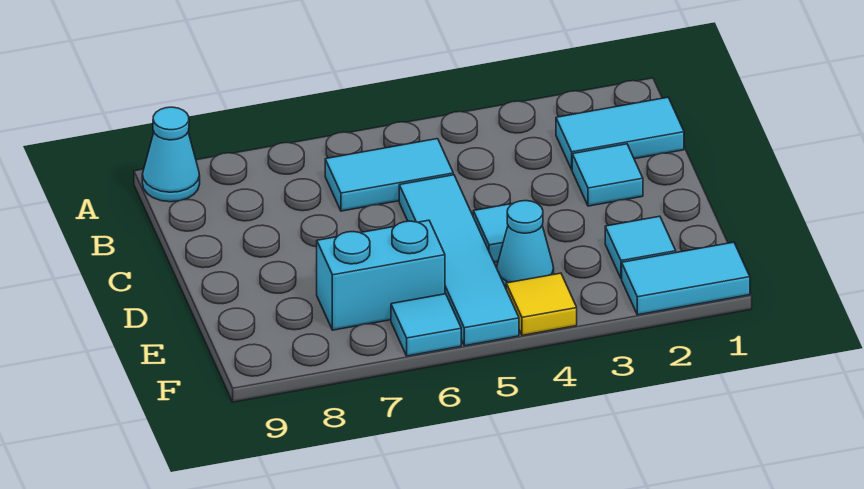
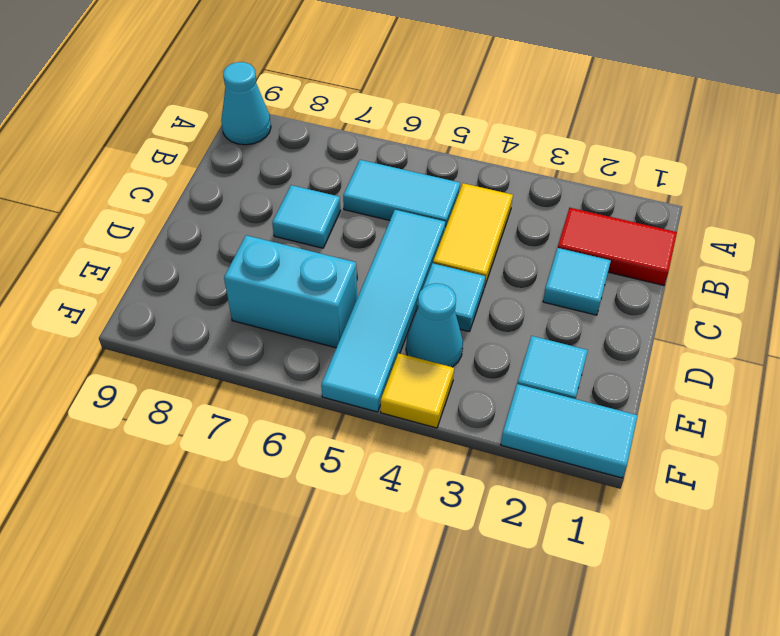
cyan 1x2 tile [556,97,684,170] -> red 1x2 tile [558,208,677,285]
none -> yellow 1x2 tile [433,183,513,288]
cyan 1x1 tile [391,294,461,356] -> cyan 1x1 tile moved to [272,185,341,248]

